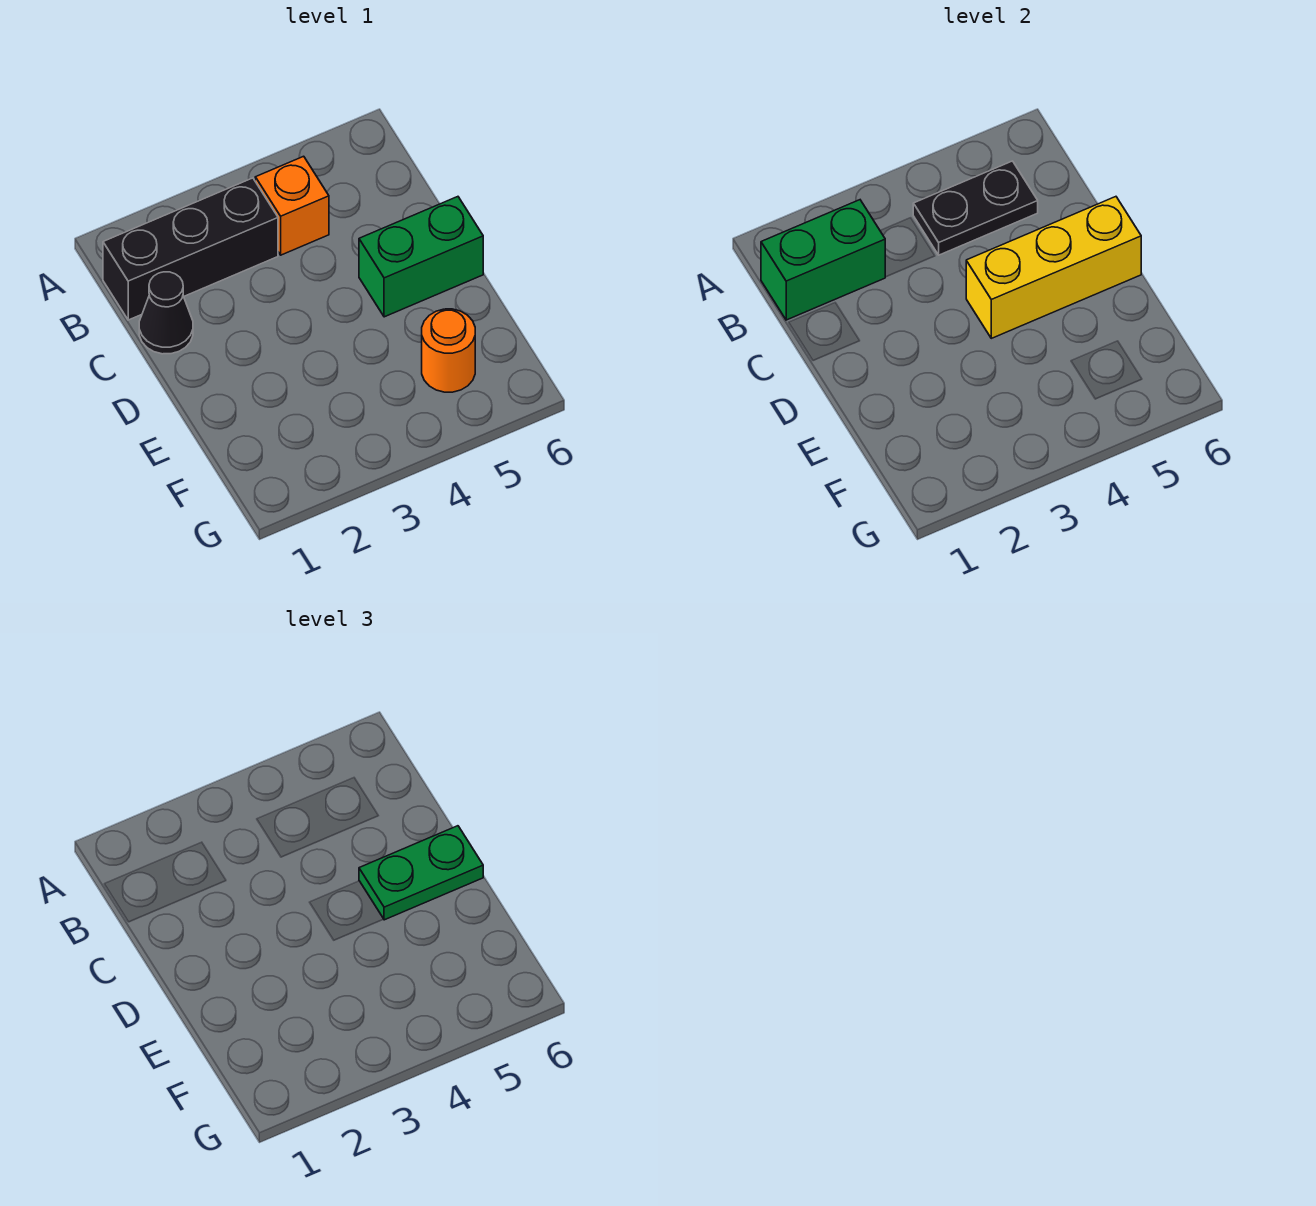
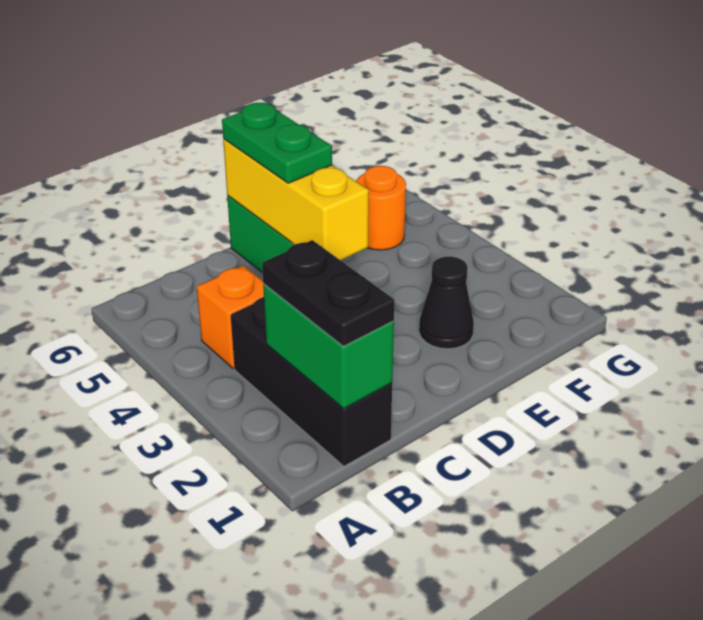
black 1x2 plate [913,161,1038,255] -> black 1x2 plate moved to [262,240,394,346]
black 1x1 cone [139,272,193,354] -> black 1x1 cone moved to [419,257,474,349]

